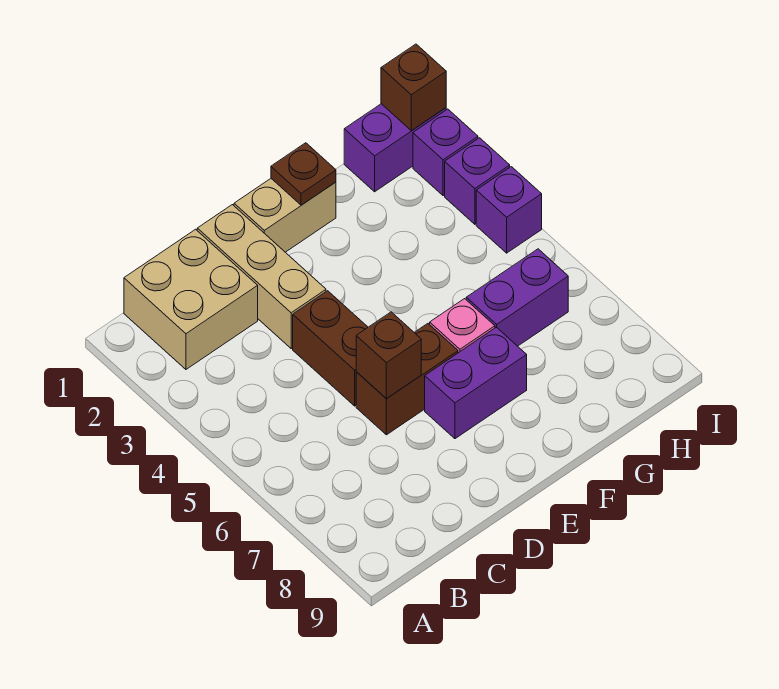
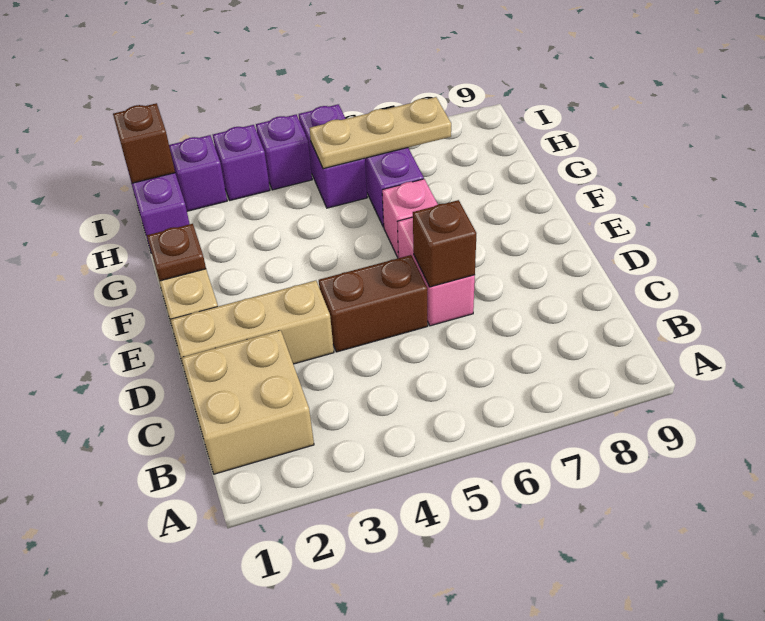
brown 1x2 brick [356,324,458,435] -> pink 1x2 brick [398,217,475,326]
purple 1x2 brick [425,327,527,439] -> purple 1x2 brick moved to [299,104,367,208]
none -> tan 1x3 plate [309,97,451,169]

